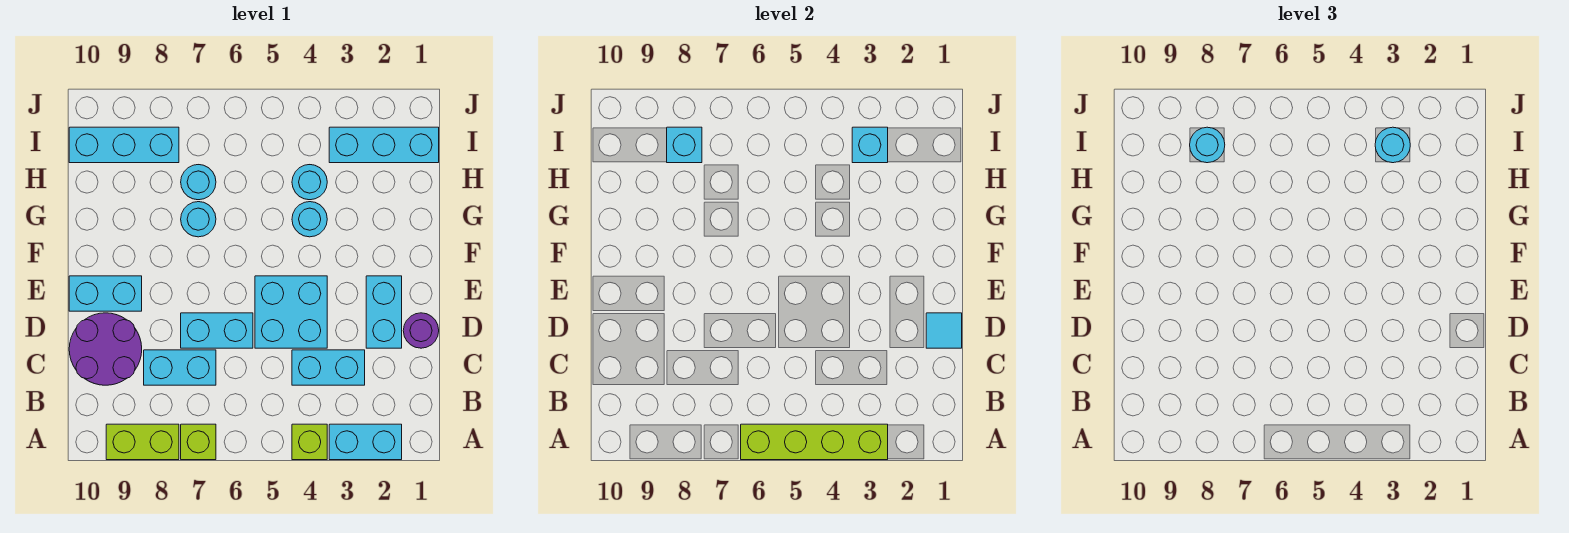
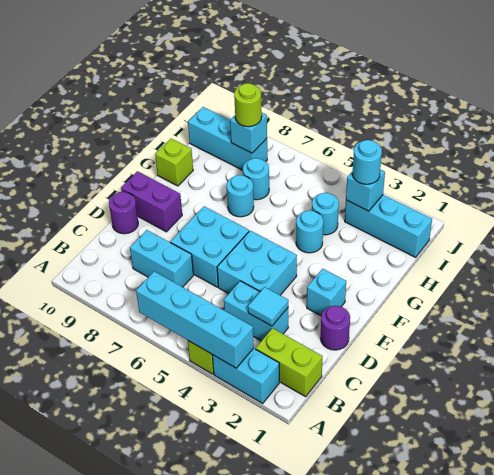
lime 1x4 brick [741,424,888,460] -> cyan 1x4 brick [136,271,254,368]
lime 1x1 brick [181,424,216,460] -> lime 1x1 brick moved to [155,139,193,186]
lime 1x2 brick [106,424,179,460] -> lime 1x2 brick moved to [256,328,323,397]
purple 2x2 round brick [69,313,142,385] -> purple 1x1 round brick [109,192,138,234]
cyan 1x1 tile [926,313,962,348] -> cyan 1x1 tile moved to [248,287,288,326]
cyan 1x2 brick [366,276,402,348] -> cyan 1x1 brick [307,269,346,316]
cyan 1x2 brick [181,313,253,348] -> cyan 2x2 brick [170,206,249,287]
cyan 1x2 brick [69,276,142,311] -> purple 1x2 brick [121,171,182,232]
cyan 1x1 round brick [1190,127,1225,163] -> lime 1x1 round brick [234,83,262,127]

